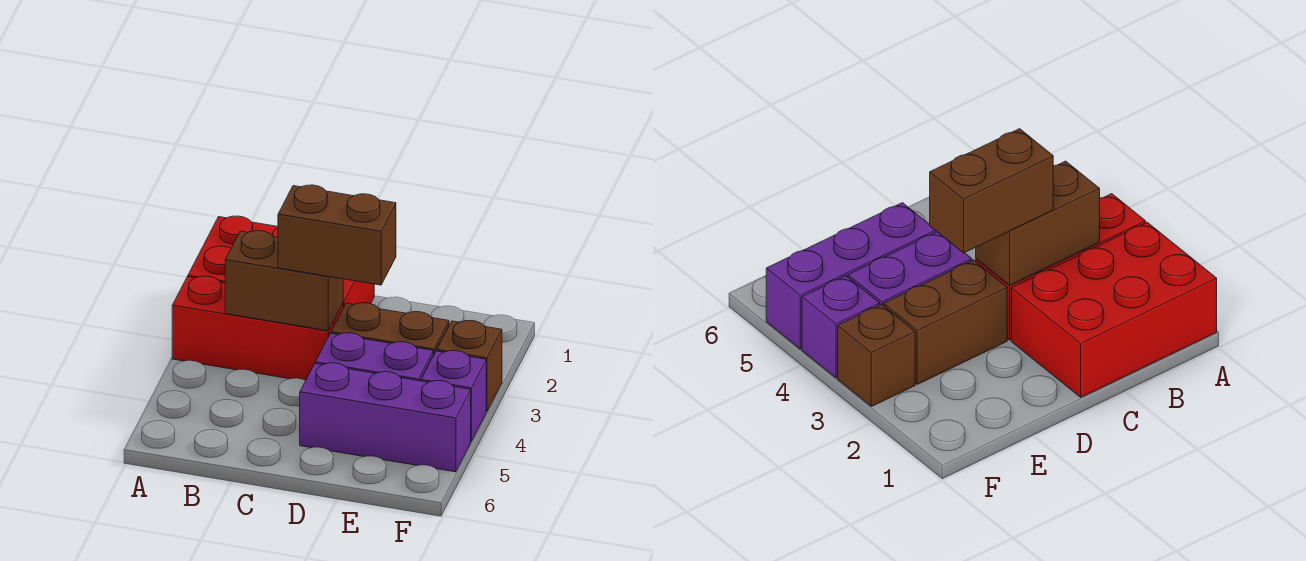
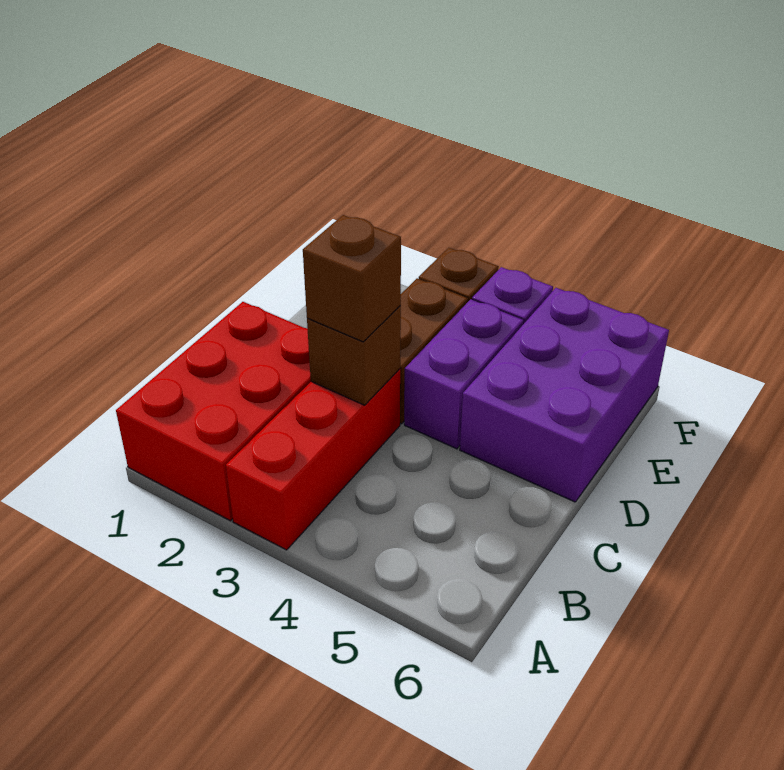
brown 1x2 brick [225,231,343,331] -> brown 1x1 brick [307,306,401,405]
brown 1x2 brick [278,185,396,285] -> brown 1x1 brick [303,215,401,342]
purple 1x3 brick [300,363,471,472] -> purple 2x3 brick [460,288,669,502]

